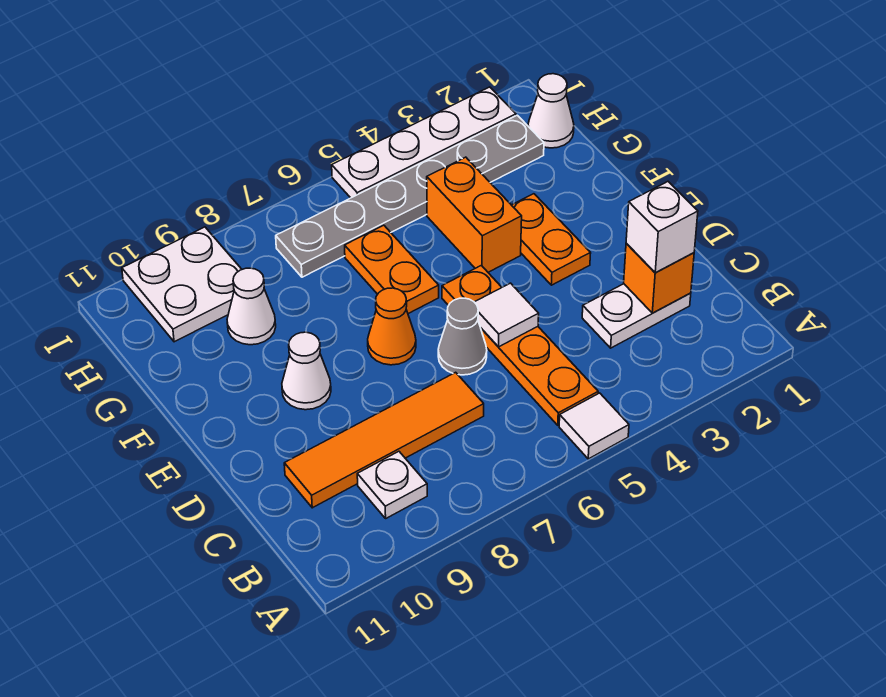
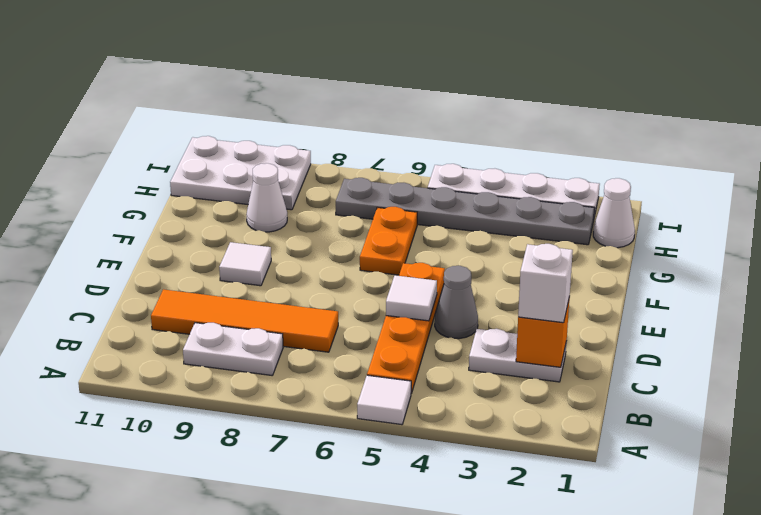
white 1x1 plate [357,451,427,518] -> white 1x2 plate [183,323,283,375]
grey 1x1 cone [438,298,487,375] -> grey 1x1 cone moved to [435,266,478,339]
orange 1x2 plate [512,194,591,285] -> none
orange 1x1 cone [368,288,416,365] -> none
white 1x1 cone [282,332,331,410] -> white 1x1 tile [219,242,271,286]
orange 1x2 brick [427,157,522,272] -> none
white 2x2 plate [122,227,242,342] -> white 2x3 plate [170,136,311,210]

